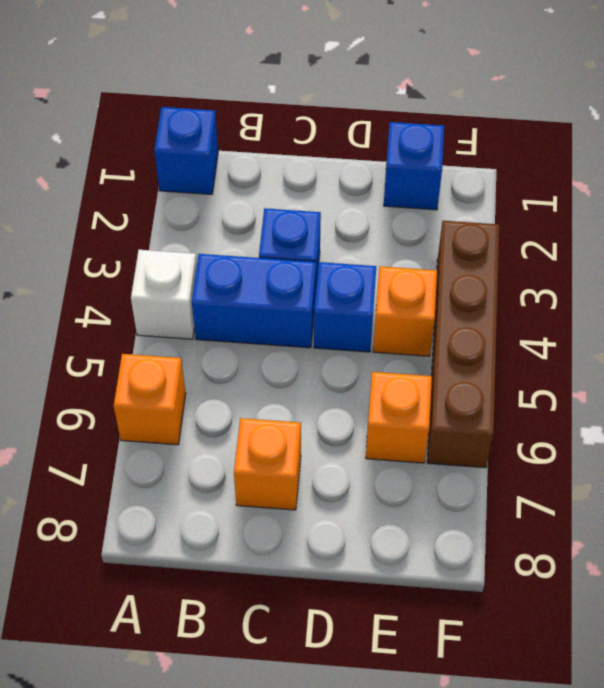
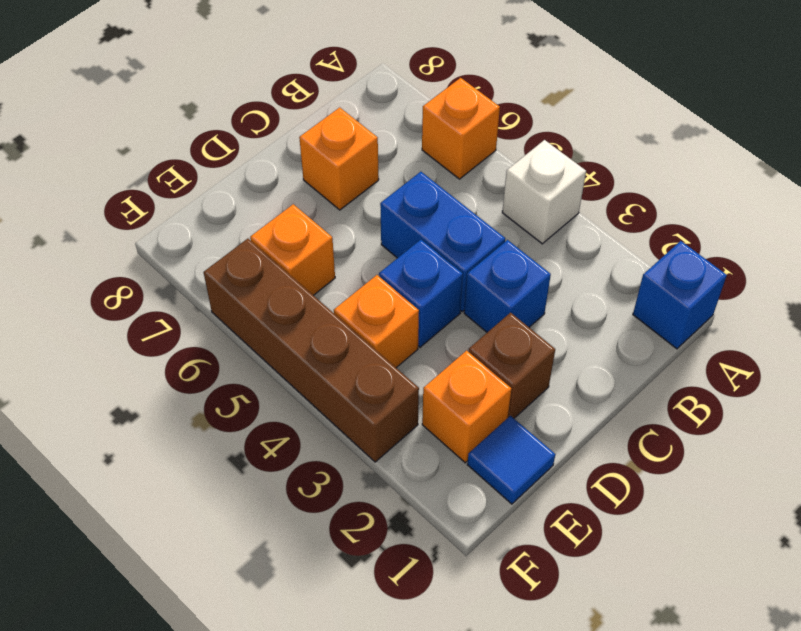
blue 1x2 brick [192,254,316,348] -> blue 1x2 brick turned to [380,172,505,312]
none -> brown 1x1 brick [469,313,555,418]
blue 1x1 brick [384,122,444,210] -> blue 1x1 tile [467,416,555,504]
none -> orange 1x1 brick [422,351,511,463]

